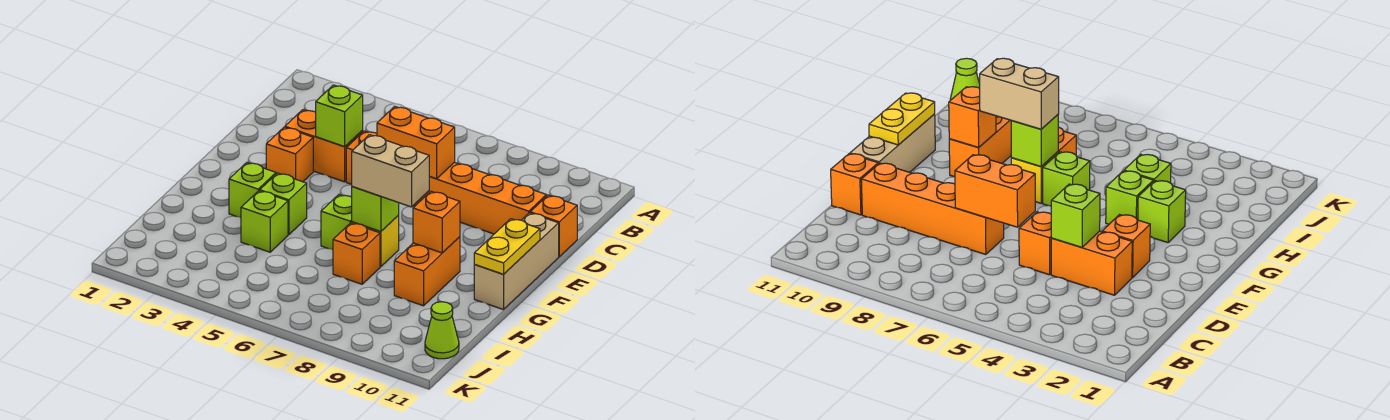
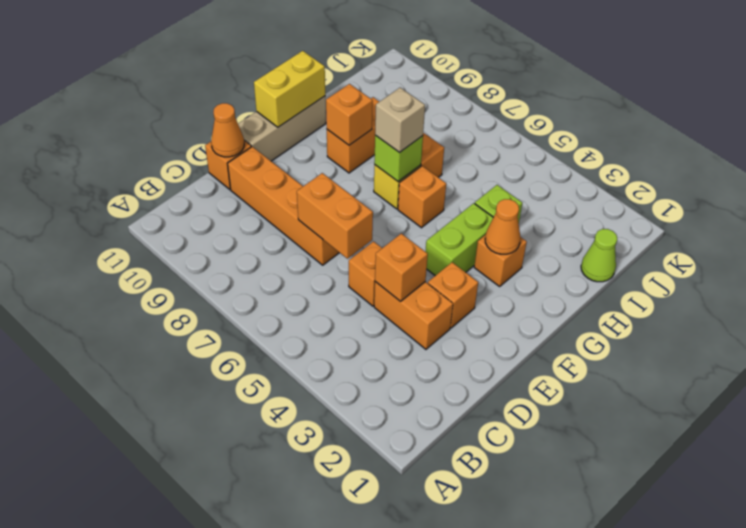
lime 1x1 brick [316,85,363,147] -> orange 1x1 brick [375,233,428,302]
none -> orange 1x1 cone [211,103,244,157]
yellow 1x2 plate [474,219,540,274] -> yellow 1x2 brick [254,51,325,127]
lime 1x1 brick [229,163,276,218] -> orange 1x1 brick [474,235,527,286]
none -> orange 1x1 cone [485,199,521,254]
lime 1x1 brick [260,173,307,235] -> lime 1x2 brick [425,203,493,276]
lime 1x1 brick [321,195,352,250] -> orange 1x1 brick [398,166,446,228]
tan 1x2 brick [352,135,430,207] -> tan 1x1 brick [375,88,425,152]
lime 1x1 cone [425,302,459,359] -> lime 1x1 cone moved to [581,229,617,282]

